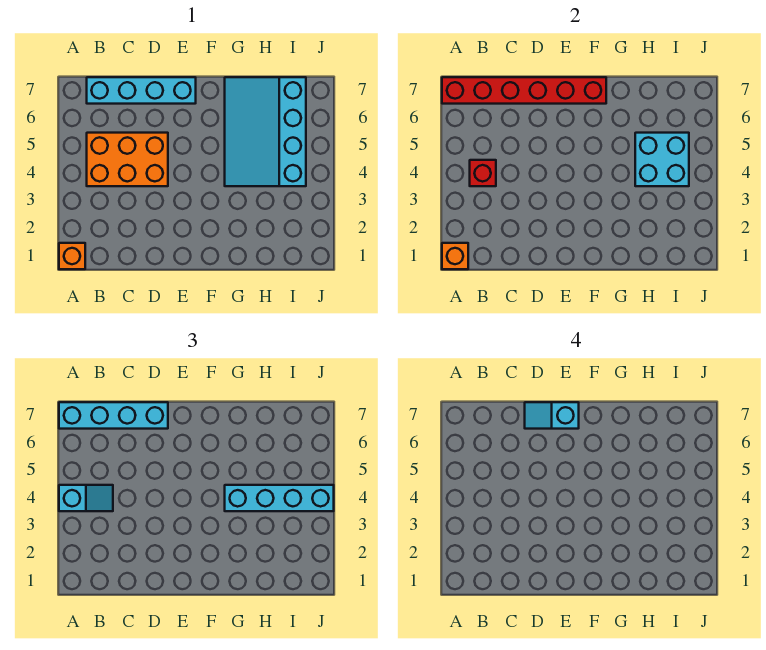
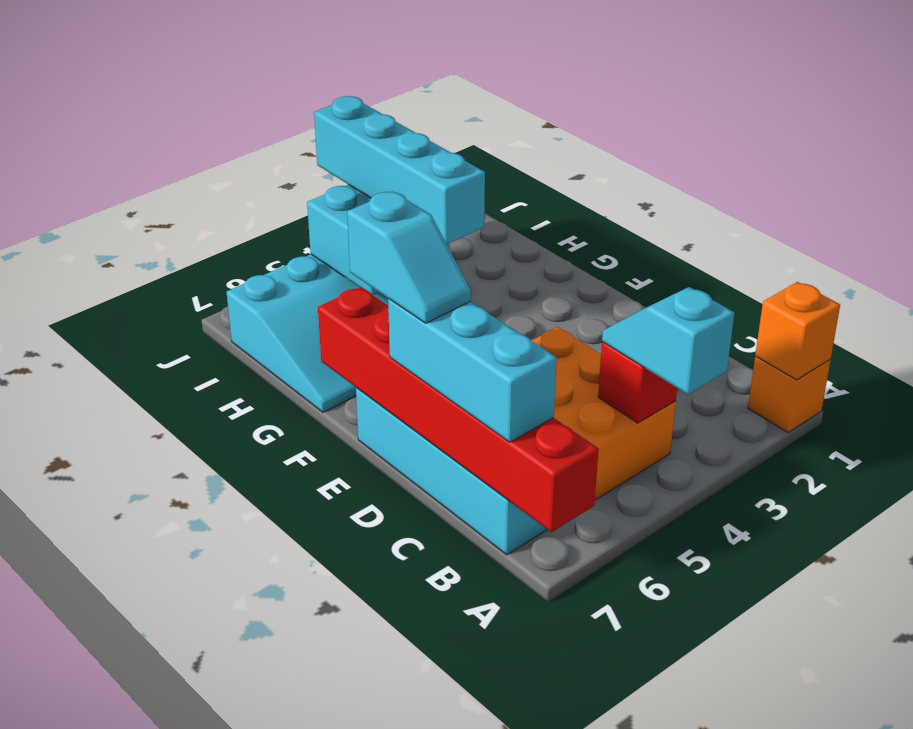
cyan 1x4 brick [59,402,168,429] -> cyan 1x3 brick [388,299,557,442]

